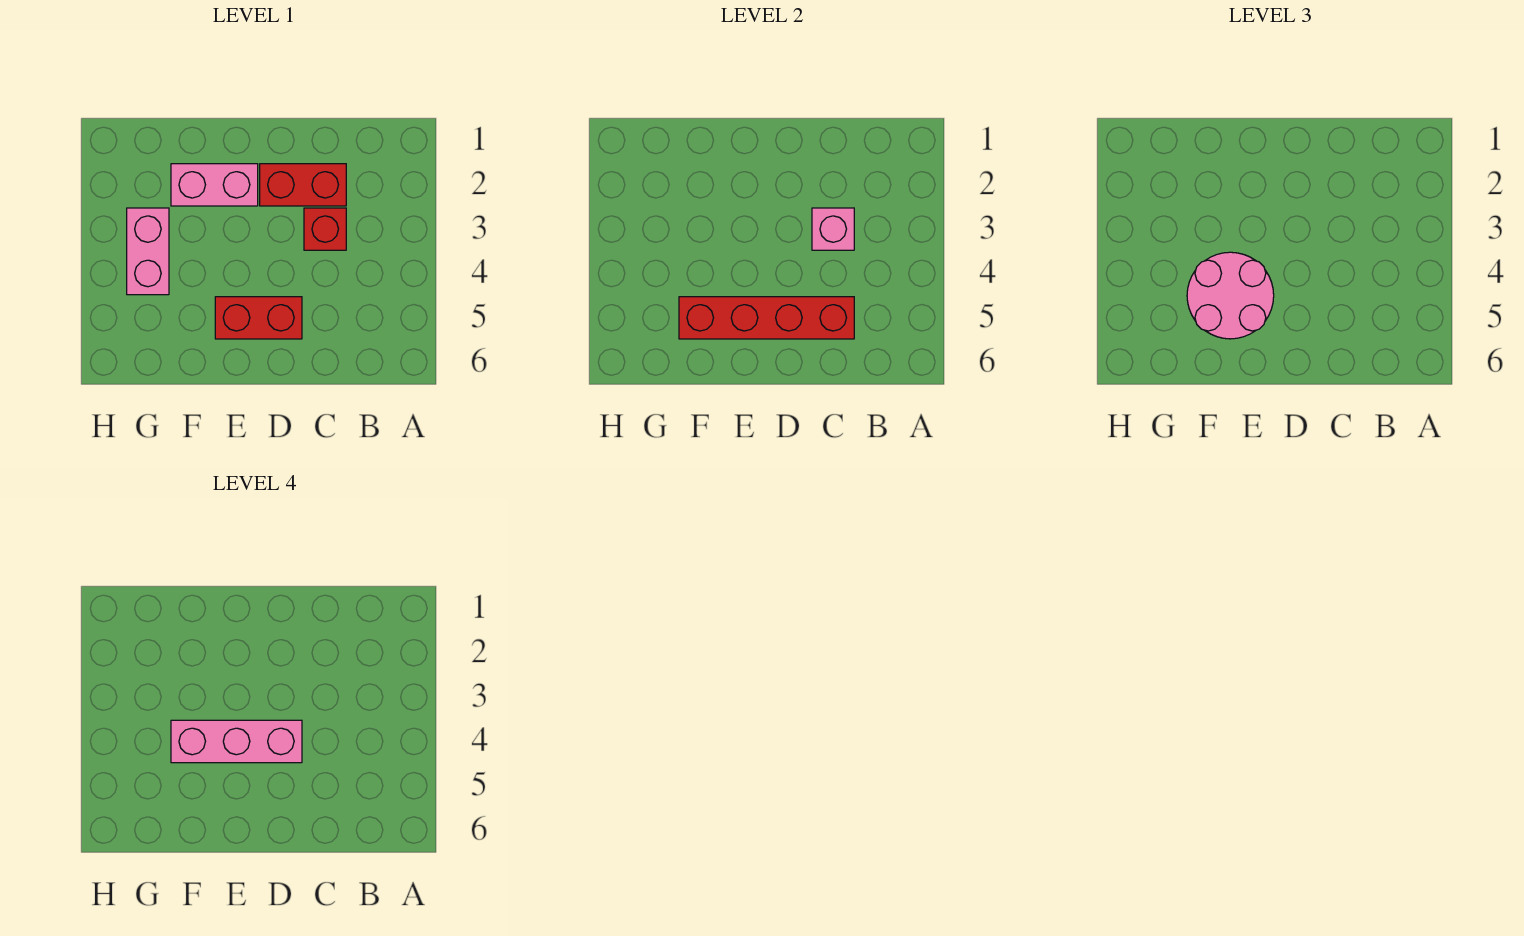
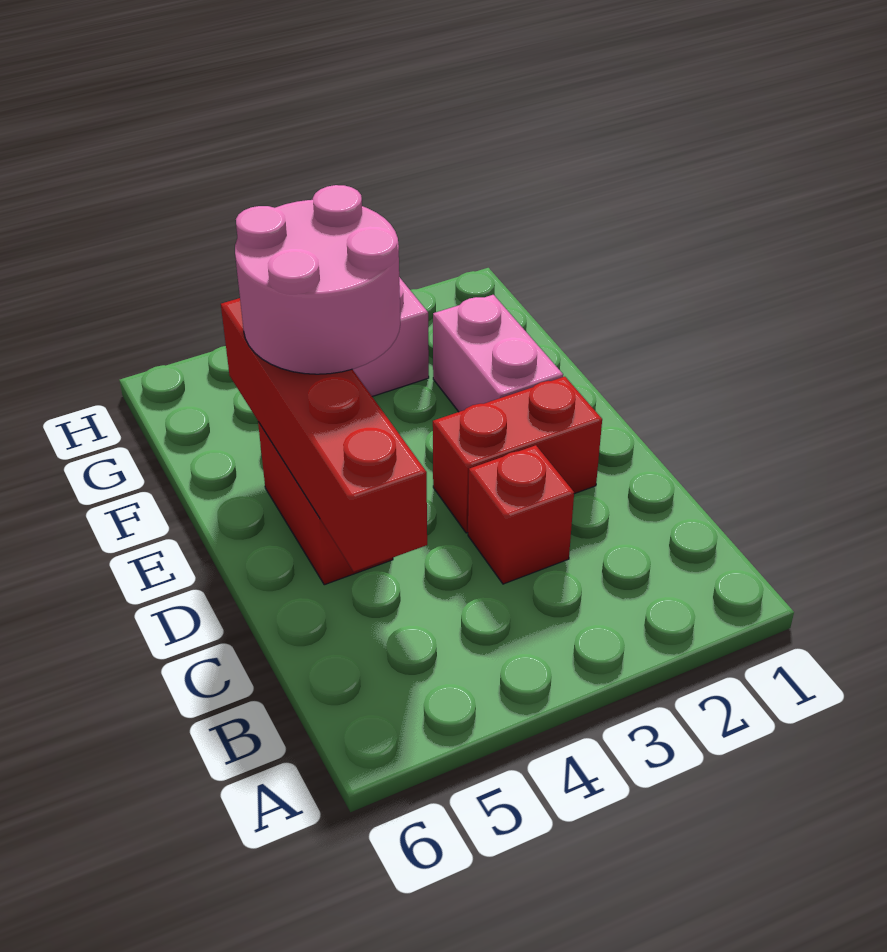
red 1x2 brick [260,164,346,206] -> red 1x2 brick turned to [433,377,602,533]
pink 1x1 brick [812,208,854,250] -> none
pink 1x3 brick [171,720,302,763] -> none

